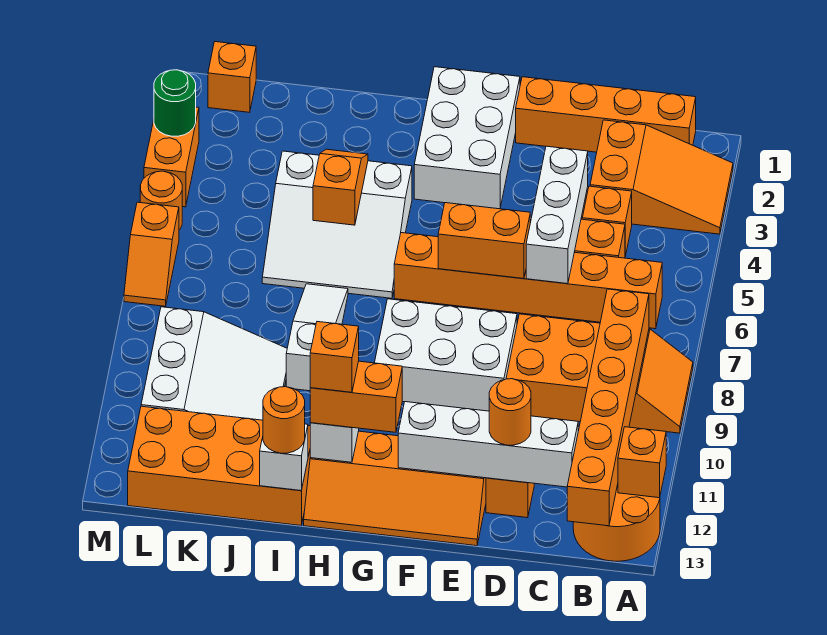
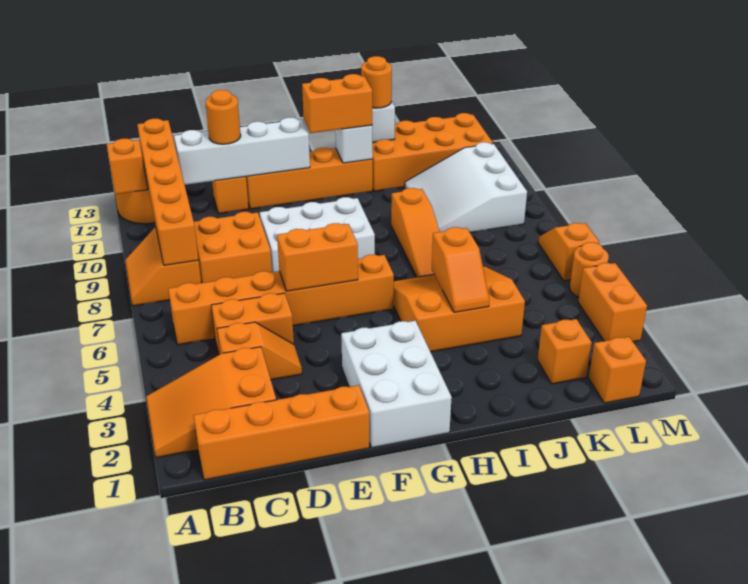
white 1x3 brick [526,146,588,284] -> none
white 3x3 slope [262,151,412,298] -> orange 3x3 slope [393,267,525,352]
orange 1x1 brick [310,322,359,392] -> orange 1x1 brick moved to [538,319,592,384]
white 1x3 slope [286,284,348,391] -> orange 1x3 slope [391,188,440,277]
green 1x1 round brick [154,70,196,136] -> none

